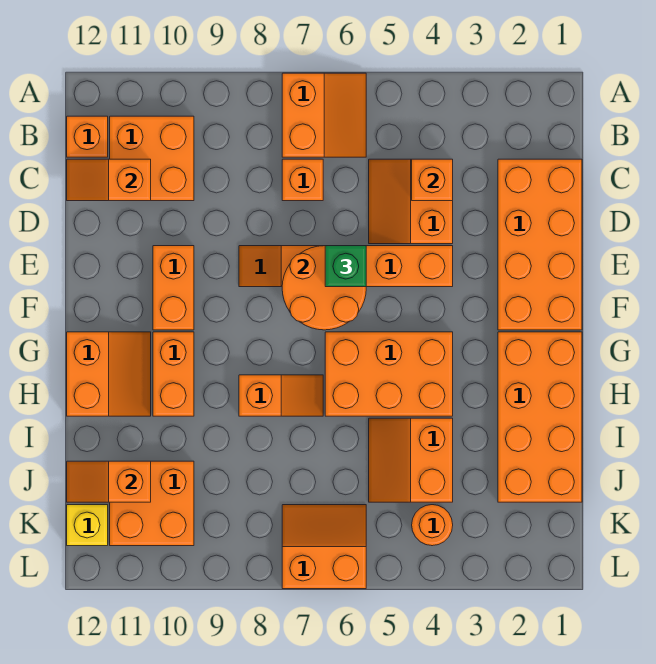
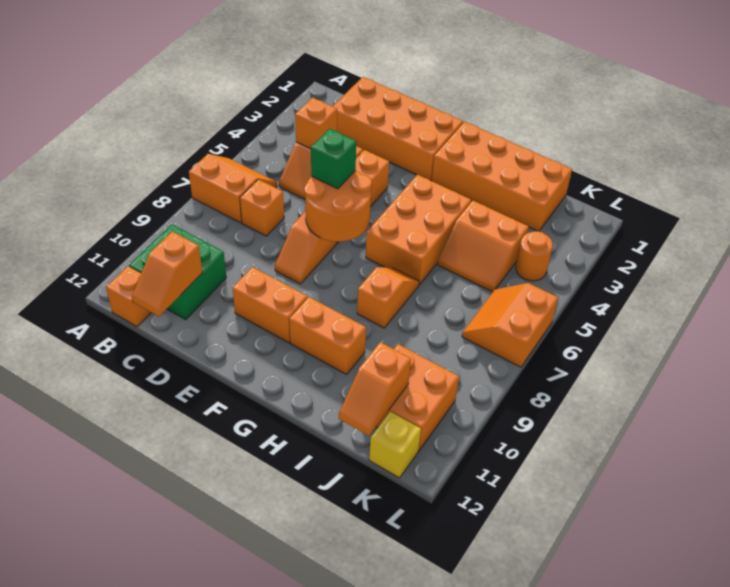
orange 2x2 brick [110,116,194,201] -> green 2x2 brick [129,225,226,319]
orange 2x2 slope [67,332,151,416] -> none

